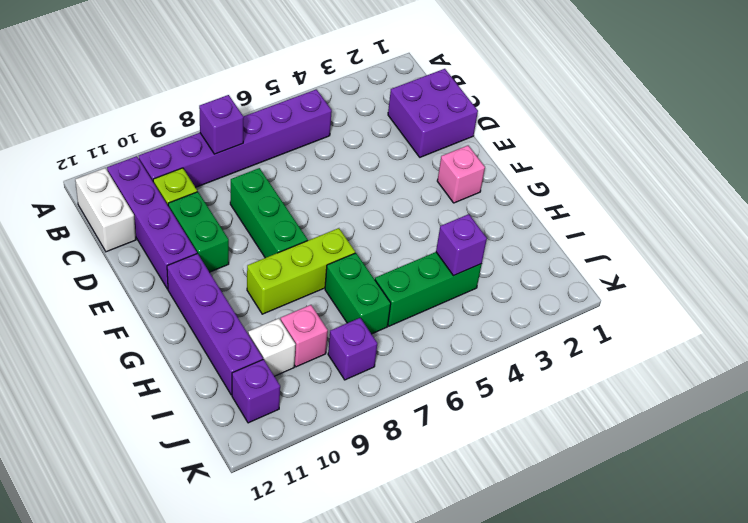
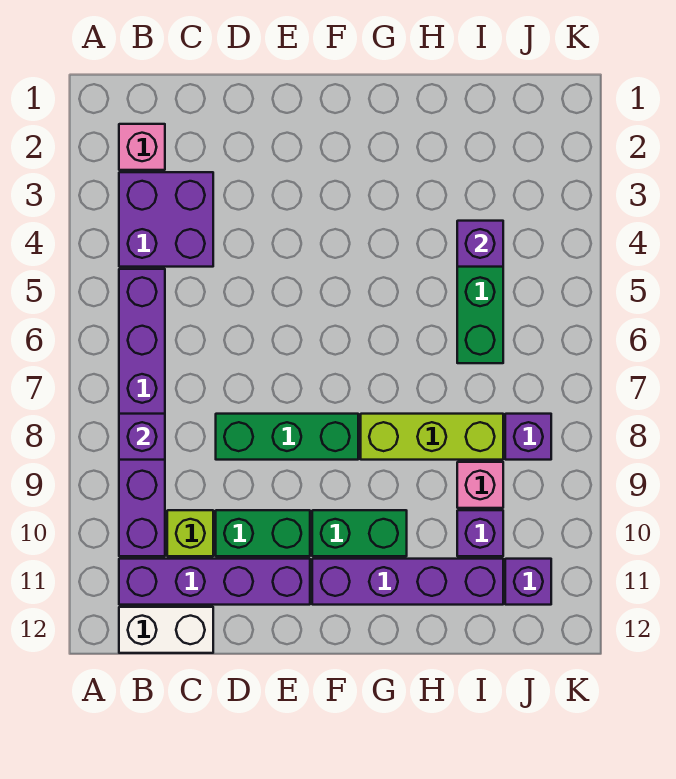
purple 2x2 brick [388,69,478,157] -> purple 2x2 brick moved to [119,172,213,267]
pink 1x1 brick [437,146,485,203] -> pink 1x1 brick moved to [119,124,165,170]
lime 1x3 brick [247,228,355,314] -> lime 1x3 brick turned to [361,414,503,460]
green 1x2 brick [325,253,391,334] -> green 1x2 brick moved to [312,510,407,556]
white 1x1 brick [248,318,296,376] -> purple 1x1 brick [457,510,503,556]

